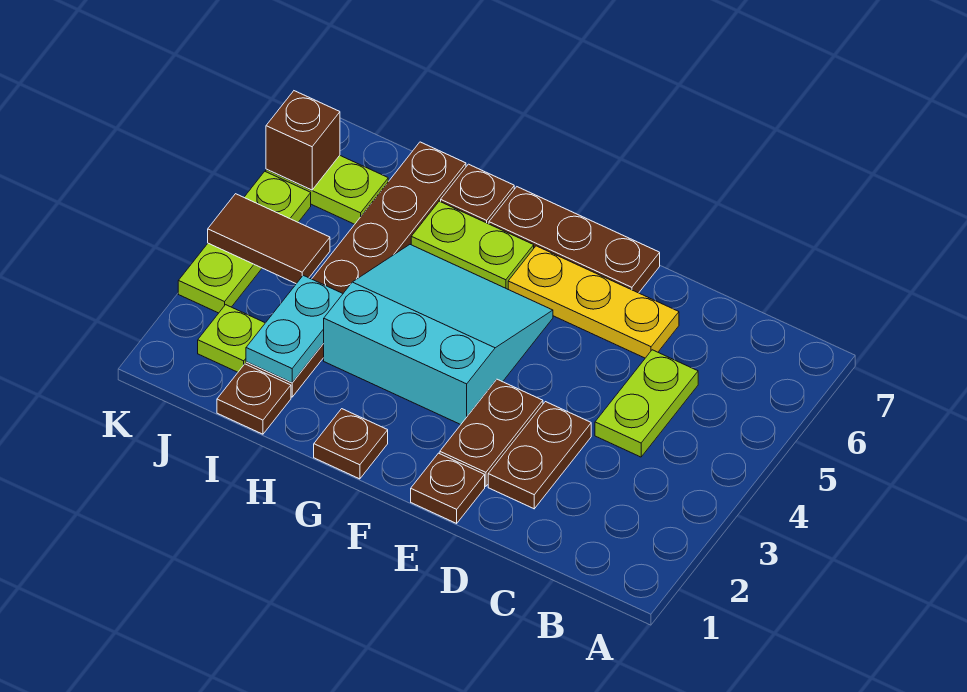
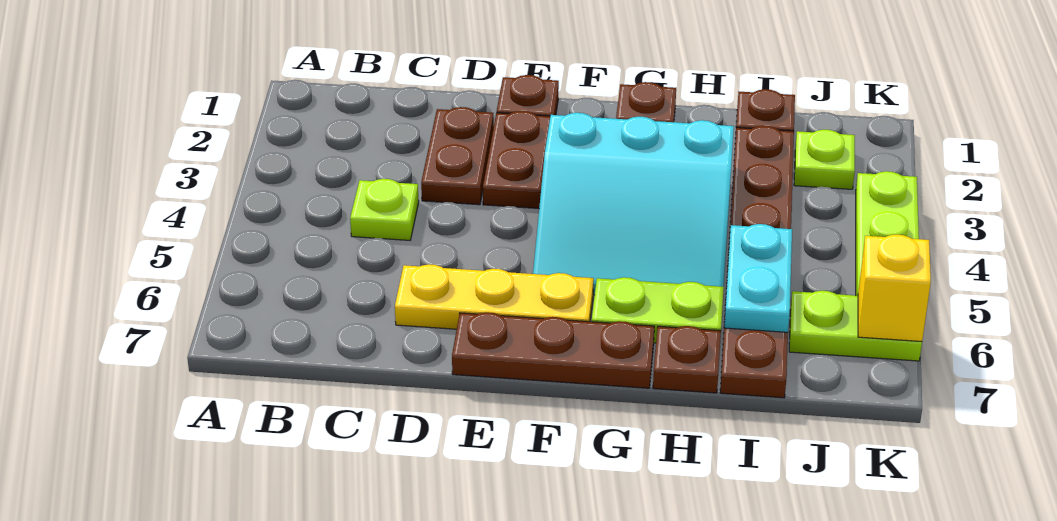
lime 1x2 plate [595,350,698,457] -> lime 1x1 plate [350,179,419,240]
cyan 1x2 plate [246,275,343,383] -> cyan 1x2 plate moved to [724,224,792,332]
brown 1x2 tile [208,194,330,284] -> none
brown 1x1 brick [266,91,340,190] -> yellow 1x1 brick [858,235,931,342]

